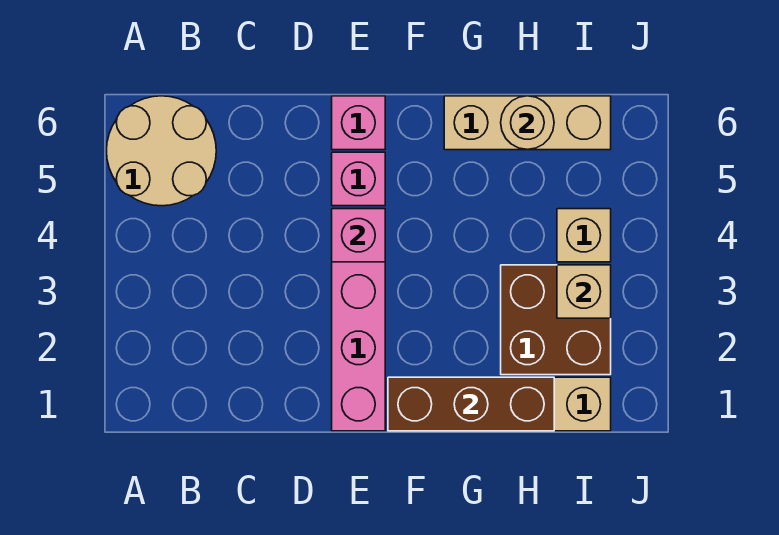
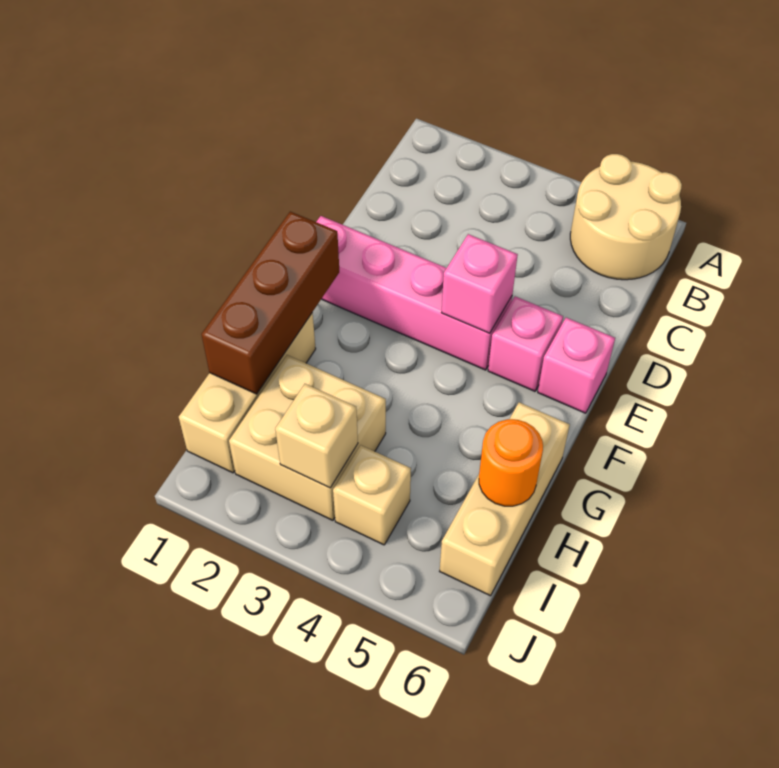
brown 2x2 brick [501,265,611,375] -> tan 2x2 brick [229,355,386,520]
tan 1x1 round brick [501,96,554,150] -> orange 1x1 round brick [479,419,543,506]

